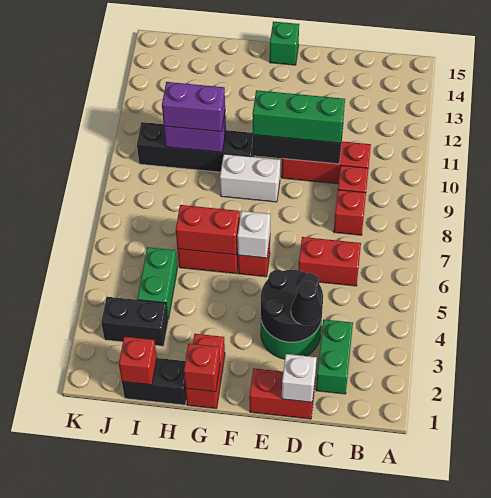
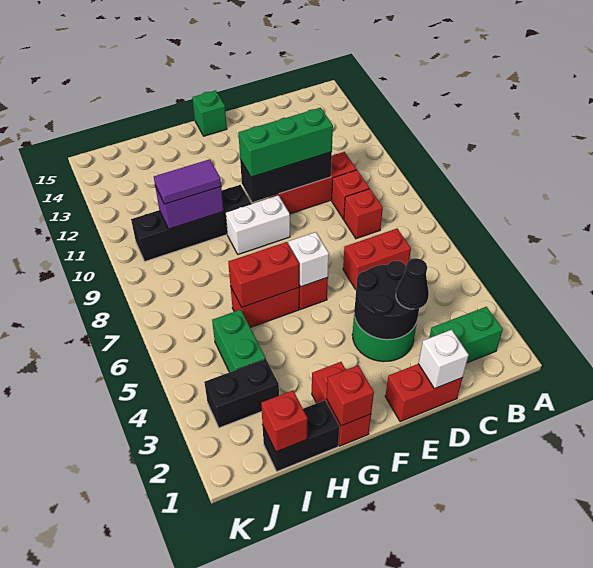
green 1x2 brick [316,320,353,394] -> green 1x2 brick turned to [429,307,503,363]
purple 1x2 brick [162,82,225,132] -> purple 1x2 tile [154,159,221,204]

